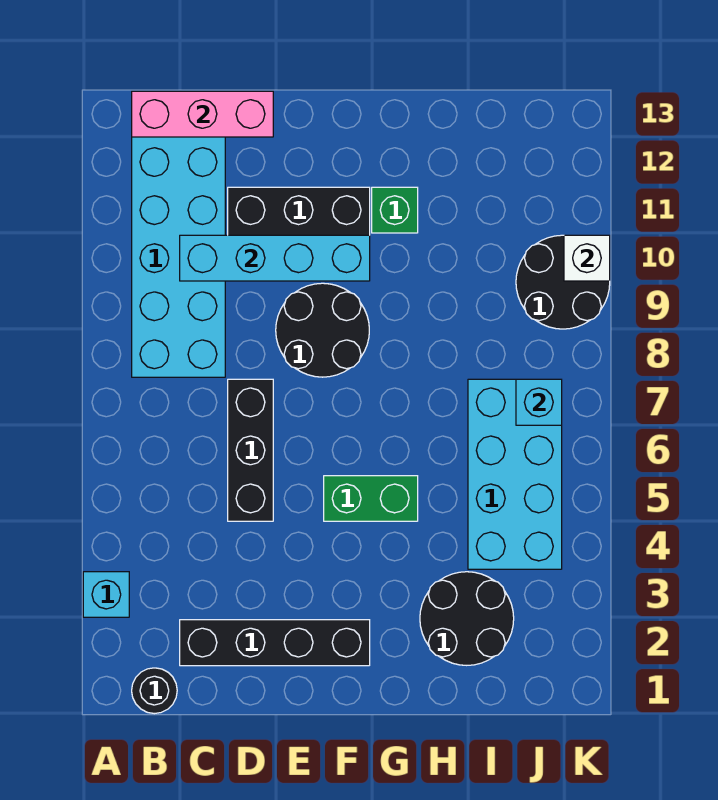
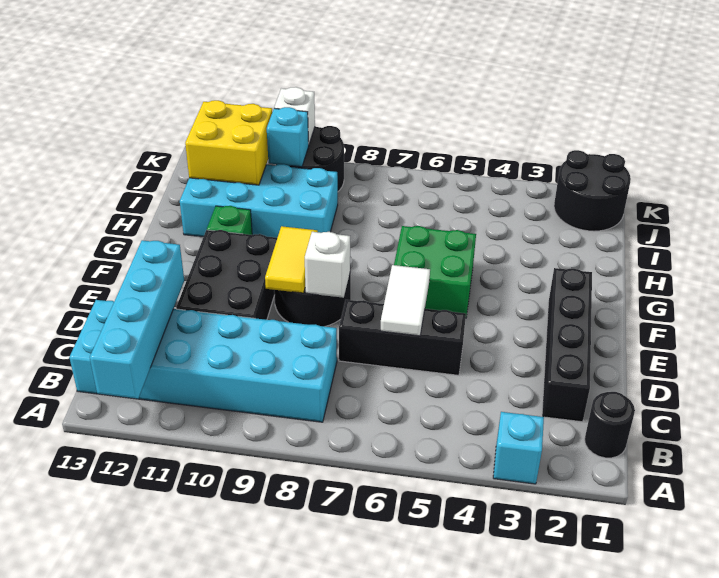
pink 1x3 brick [132,91,273,137] -> none
cyan 1x4 brick [180,235,370,281] -> cyan 1x4 brick moved to [90,240,184,399]
none -> white 1x2 tile [381,265,430,336]
none -> white 1x1 brick [305,232,350,298]
none -> yellow 1x2 tile [265,226,318,293]
green 1x2 brick [324,476,418,521] -> green 2x2 brick [394,226,476,317]
black 2x2 round brick [420,572,514,665] -> black 2x2 round brick moved to [554,150,631,231]
cyan 2x4 brick [468,379,562,569] -> cyan 2x4 brick moved to [180,164,338,238]
none -> yellow 2x2 brick [185,100,272,185]
cyan 1x1 brick [516,379,562,425] -> cyan 1x1 brick moved to [267,107,309,167]

